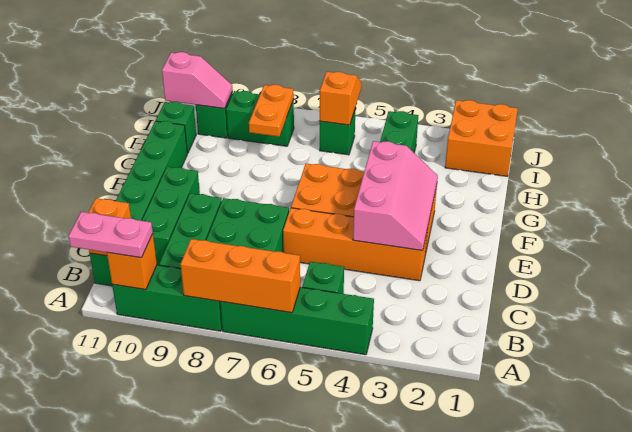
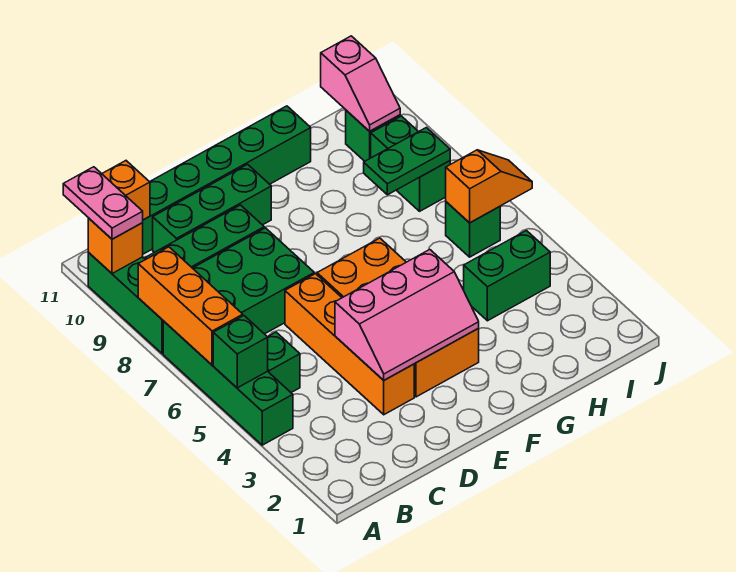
orange 1x2 plate [249,85,294,137] -> green 1x2 plate [364,128,450,195]
green 1x1 brick [156,102,196,154] -> green 1x1 brick moved to [213,316,268,388]
orange 2x2 brick [445,100,518,176] -> none

